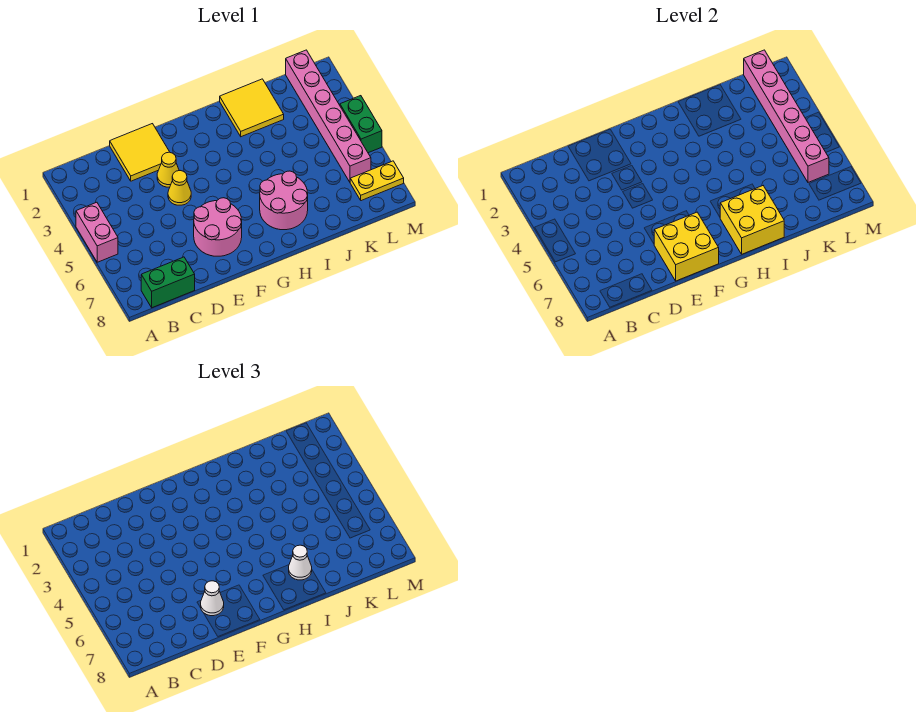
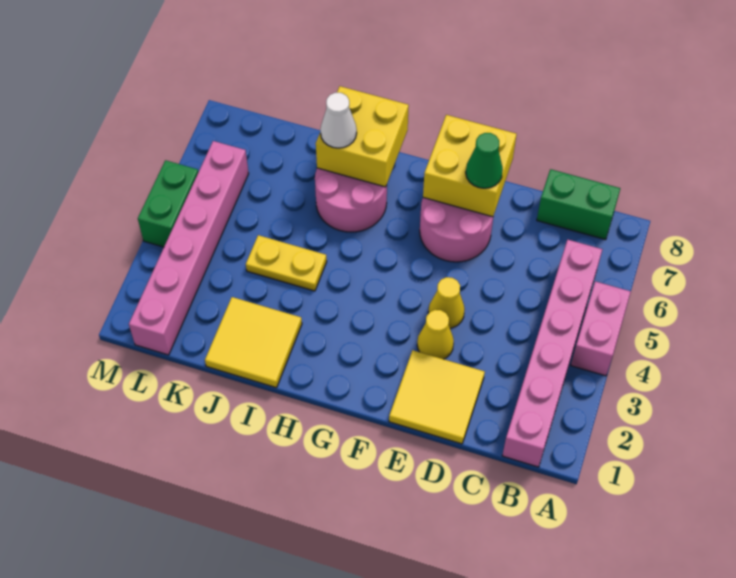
white 1x1 cone [201,581,224,616] -> green 1x1 cone [466,133,503,188]
pink 1x6 brick [744,50,829,182] -> pink 1x6 brick moved to [502,240,602,467]
yellow 1x2 plate [350,161,404,201] -> yellow 1x2 plate moved to [246,235,327,291]

